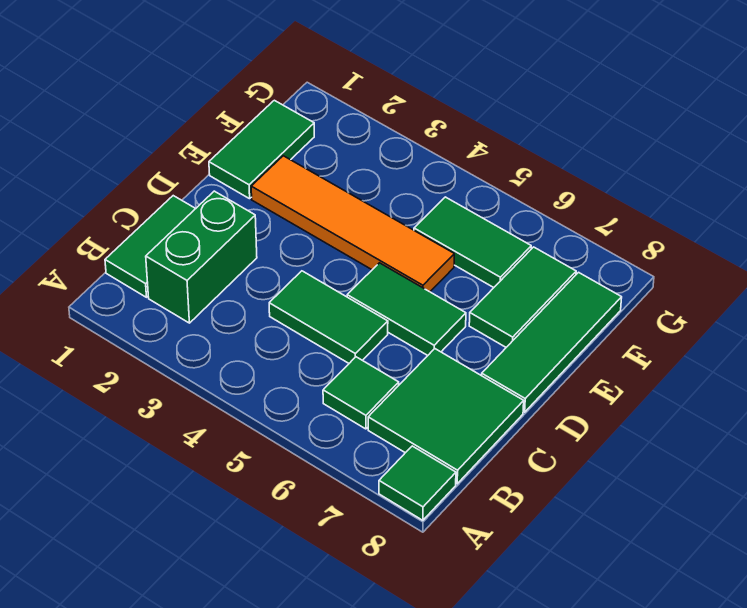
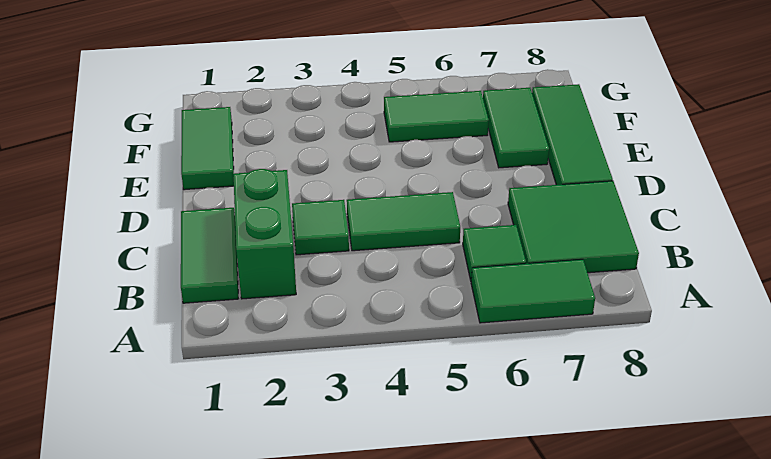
green 1x1 tile [379,446,456,520] -> green 1x1 tile moved to [292,200,349,255]
green 1x2 tile [347,263,466,355] -> green 1x2 tile moved to [471,259,595,323]
orange 1x4 tile [251,156,454,292] -> none

